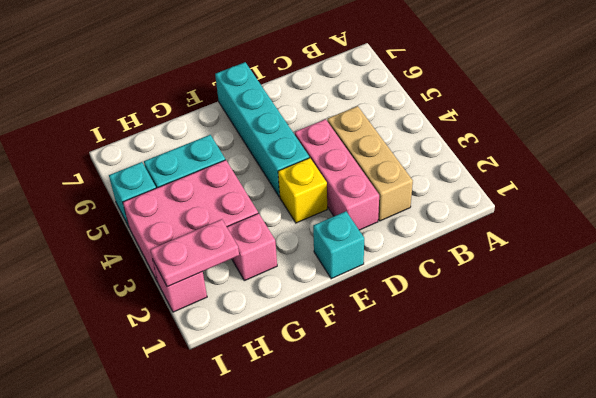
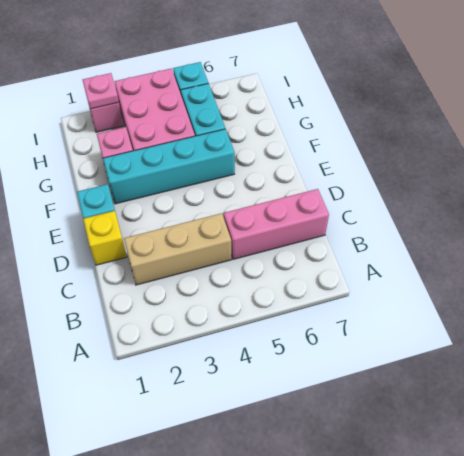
pink 1x3 brick [295,119,379,230] -> pink 1x3 brick moved to [224,189,329,259]
yellow 1x1 brick [278,158,327,223] -> yellow 1x1 brick moved to [83,211,127,265]
cyan 1x4 brick [215,62,309,197] -> cyan 1x4 brick moved to [103,129,235,204]
pink 1x2 plate [150,219,239,287] -> pink 1x1 plate [83,73,119,109]

